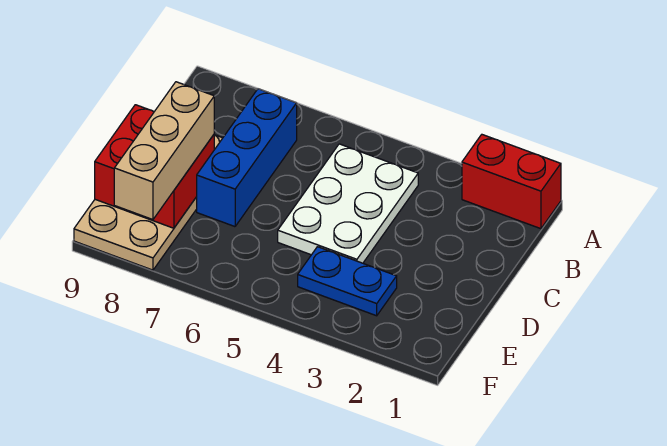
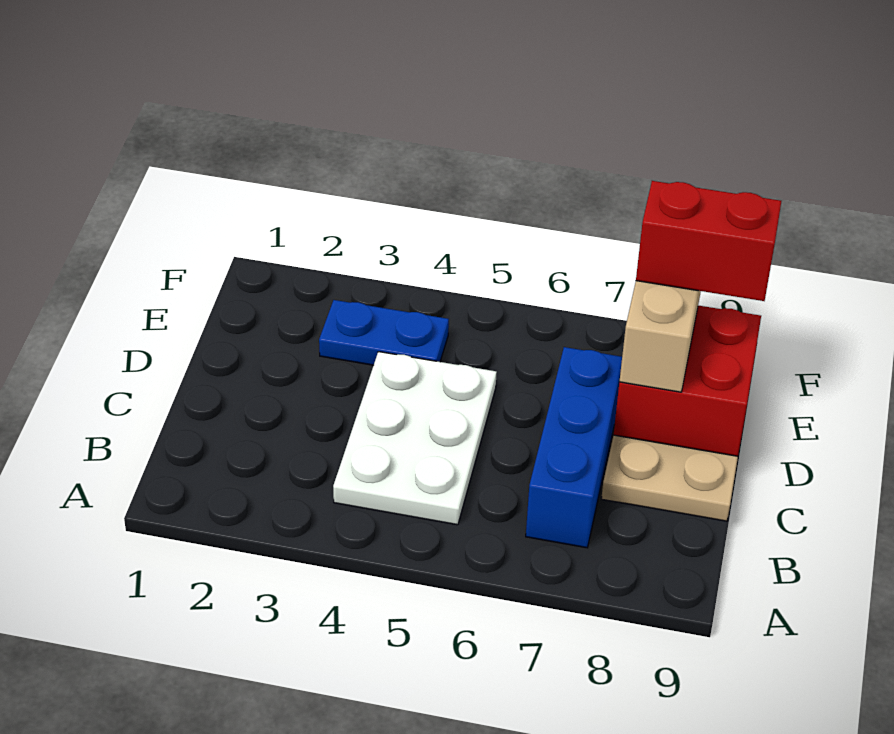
red 1x2 brick [462,135,561,229] -> red 1x2 brick moved to [636,181,781,301]

